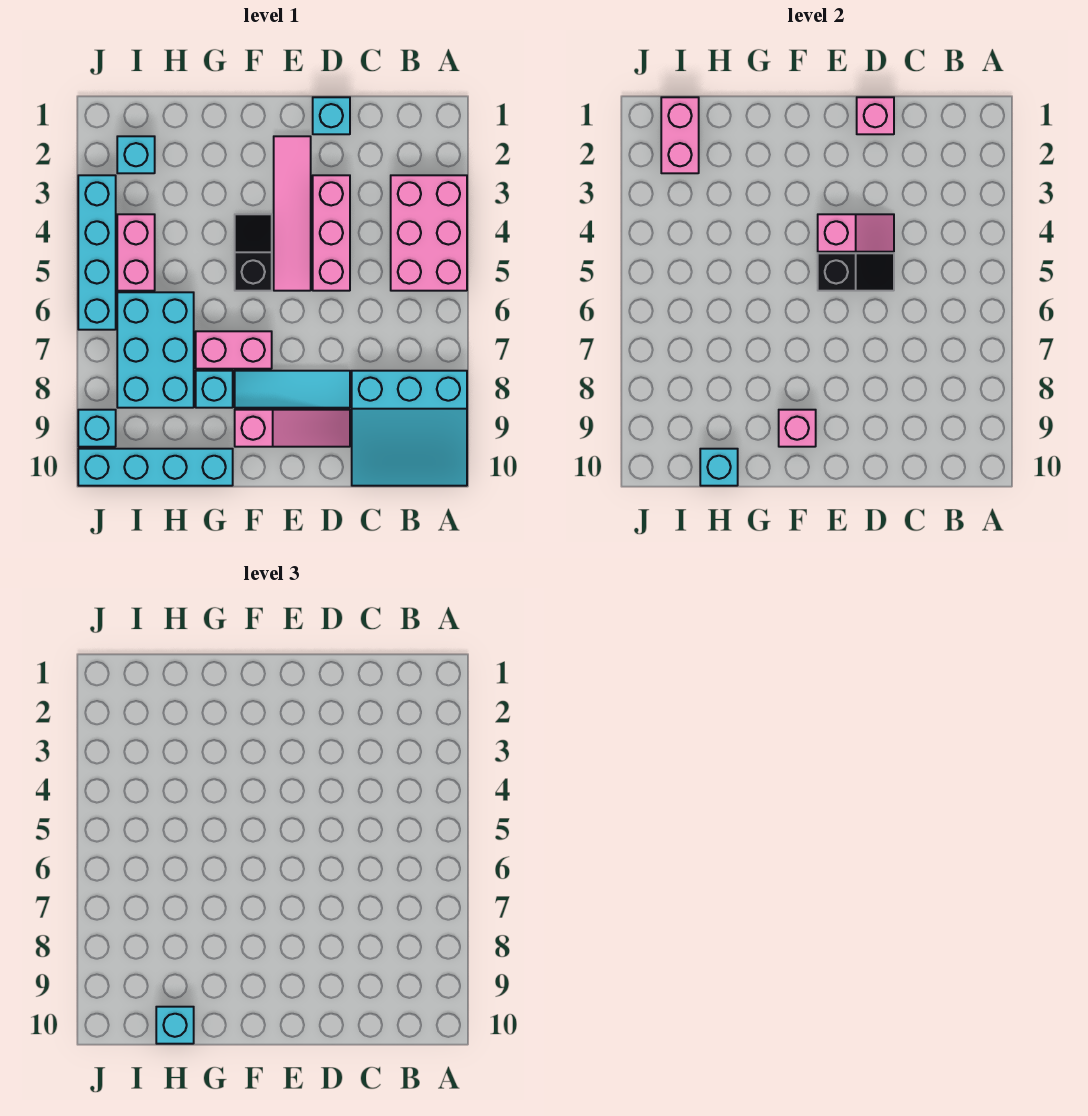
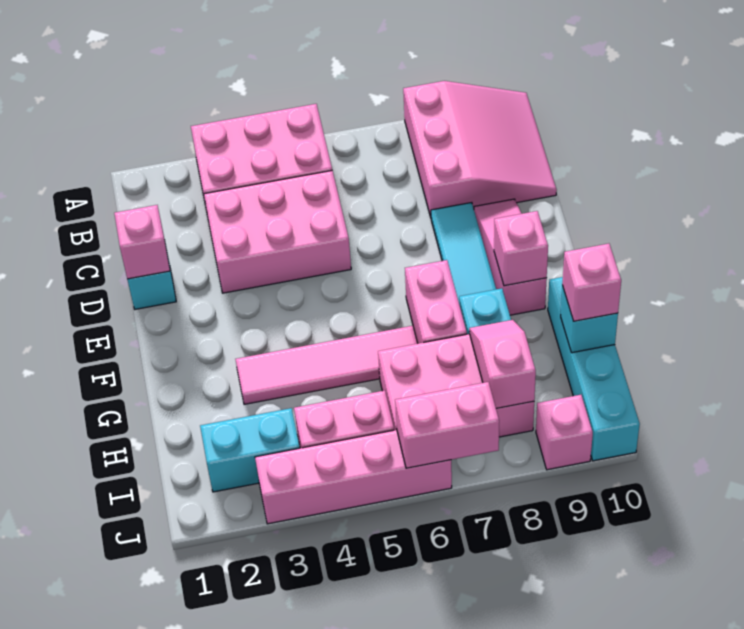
cyan 3x3 slope [352,371,467,486] -> pink 3x3 slope [403,81,557,217]
pink 1x3 brick [313,175,350,291] -> pink 2x3 brick [204,170,351,293]
pink 1x2 slope [818,214,894,252] -> pink 1x2 slope moved to [469,320,536,408]
black 1x2 slope [818,253,894,291] -> none
pink 1x4 tile [274,136,311,291] -> pink 1x4 tile moved to [235,326,417,404]
black 1x2 slope [235,214,272,291] -> none
cyan 2x3 brick [117,292,194,408] -> pink 2x3 brick [378,334,534,437]
cyan 1x1 brick [156,1007,194,1044] -> pink 1x1 brick [562,244,621,321]
pink 1x2 brick [661,97,699,173] -> pink 1x2 brick moved to [395,382,499,468]
cyan 1x1 brick [117,136,155,173] -> cyan 1x2 brick [200,408,300,492]
cyan 1x4 brick [78,175,116,330] -> pink 1x4 brick [255,430,452,524]
cyan 1x1 brick [78,410,116,447] -> pink 1x1 brick [536,395,593,470]

